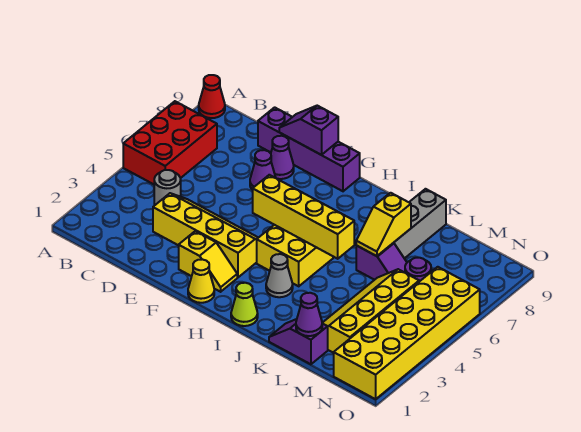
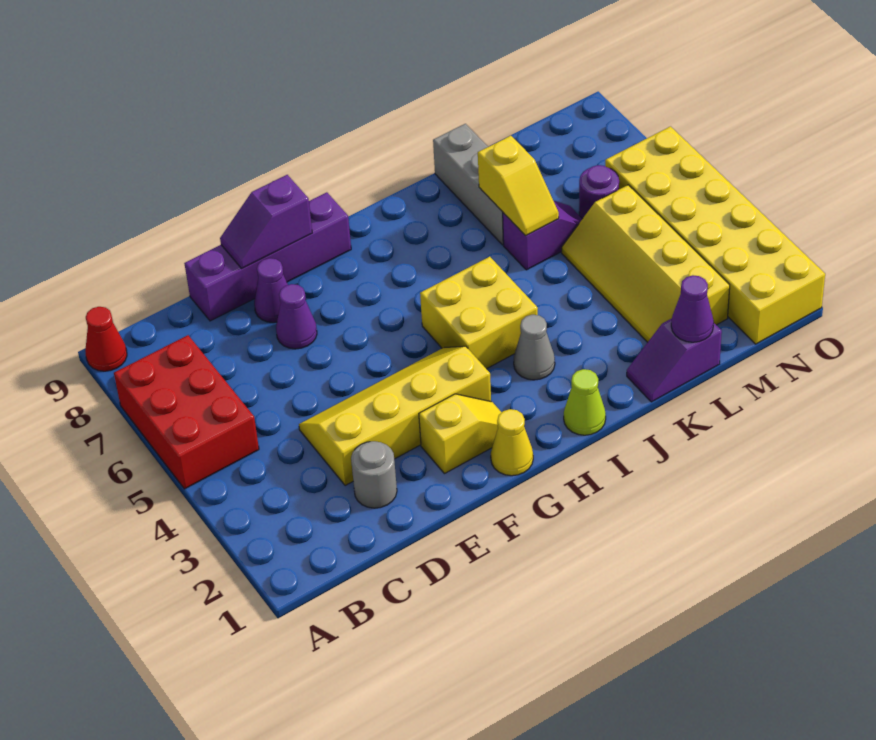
grey 1x1 round brick [154,170,181,206] -> grey 1x1 round brick moved to [351,441,397,508]
yellow 1x4 brick [253,175,354,259] -> none

